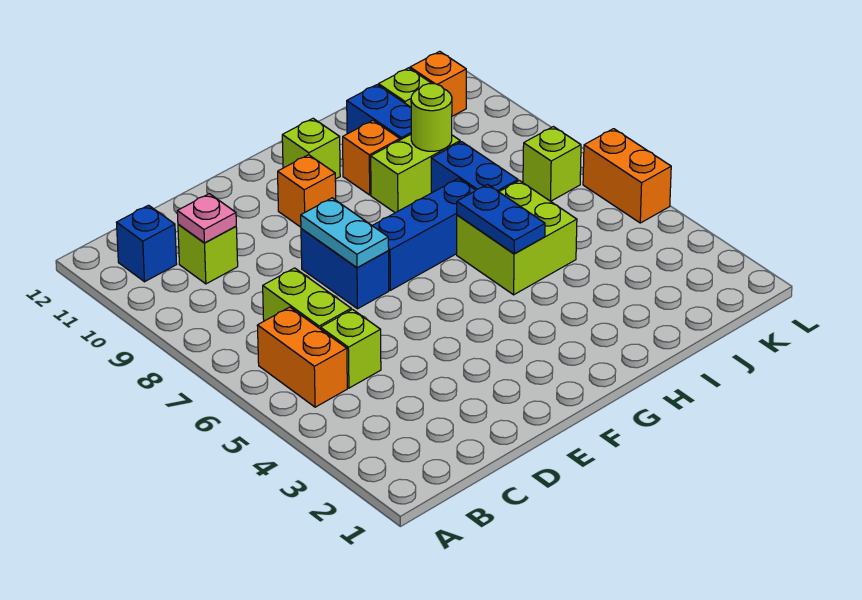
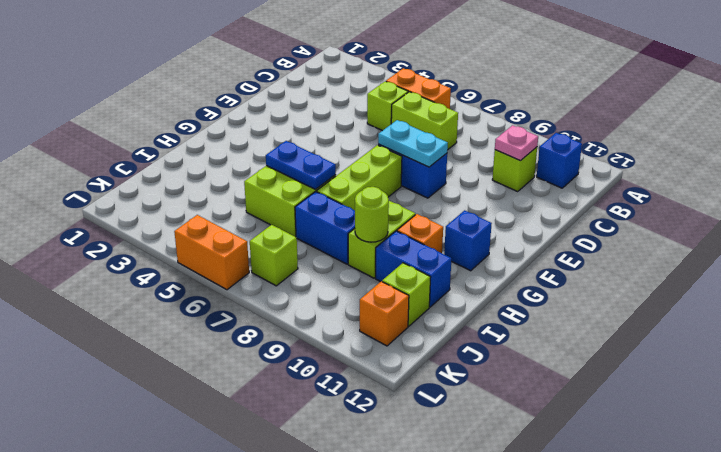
blue 1x3 brick [372,178,476,290] -> lime 1x3 brick [317,145,402,210]
orange 1x1 brick [278,155,336,227] -> none
lime 1x1 brick [282,118,340,179] -> blue 1x1 brick [444,210,492,271]

